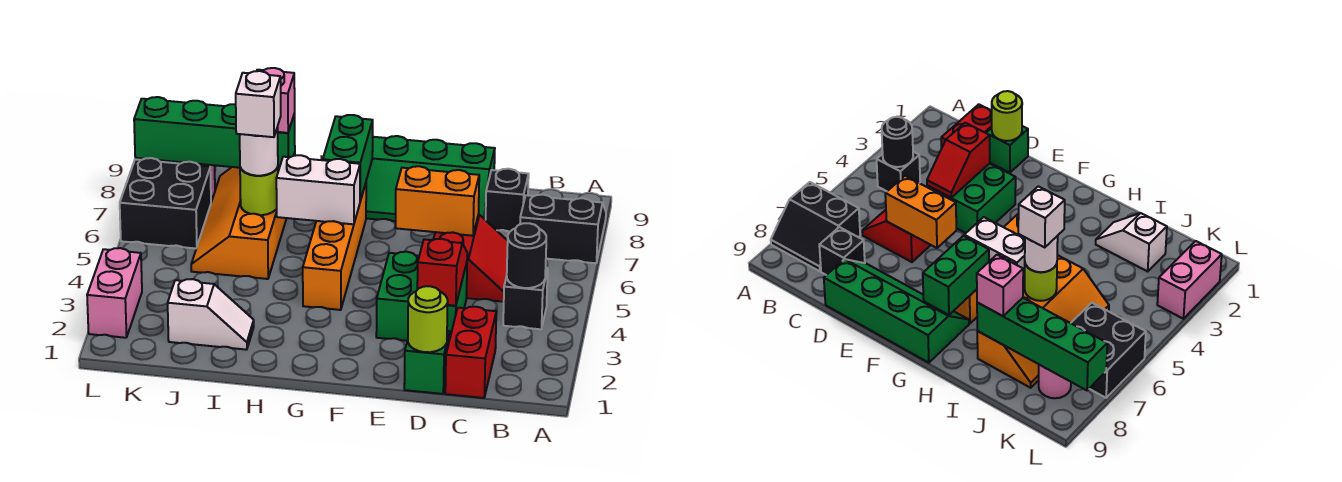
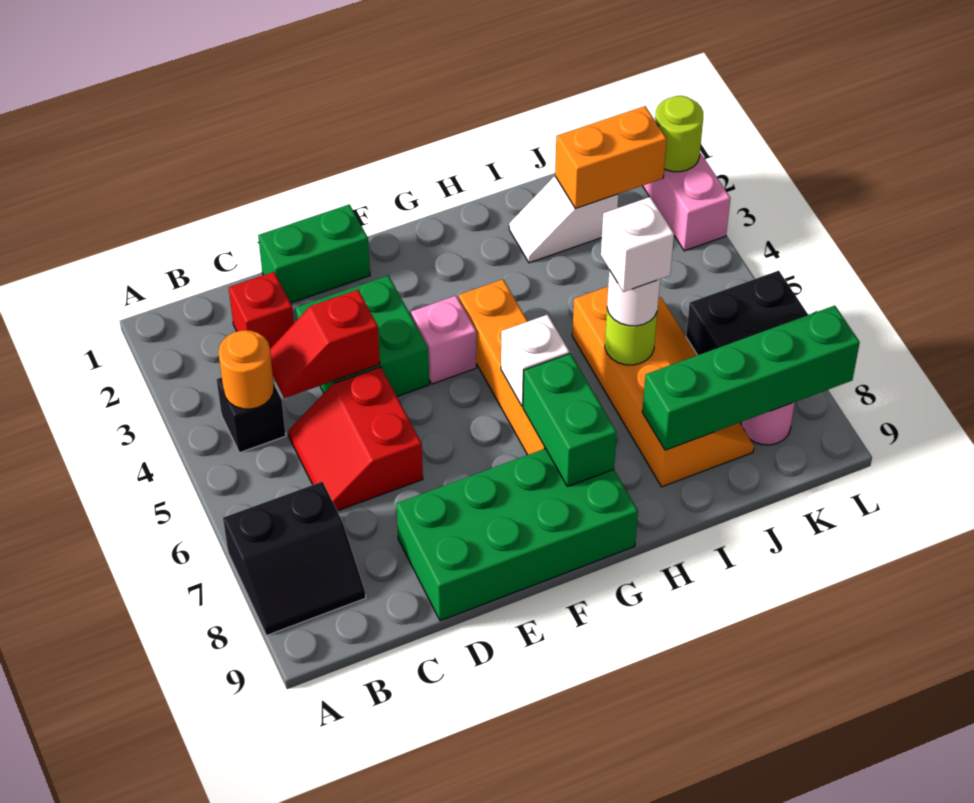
black 1x1 round brick [507,223,546,288] -> orange 1x1 round brick [218,330,274,409]
red 1x2 brick [445,307,496,398] -> red 1x1 brick [229,272,294,349]
black 1x1 brick [486,169,529,232] -> none
green 1x1 brick [404,331,450,394] -> green 1x2 brick [258,204,370,303]
lime 1x1 round brick [408,286,448,352] -> lime 1x1 round brick moved to [655,96,703,172]
red 1x2 slope [417,239,467,306] -> red 1x2 slope turned to [270,290,380,398]
orange 1x2 brick [395,166,479,236] -> orange 1x2 brick moved to [555,106,667,209]
green 2x4 slope [366,136,495,221] -> green 2x4 brick [396,448,638,621]
white 1x2 brick [276,155,360,224] -> white 1x1 brick [501,315,569,406]
pink 1x1 brick [257,68,295,133] -> pink 1x1 brick moved to [411,296,476,384]

